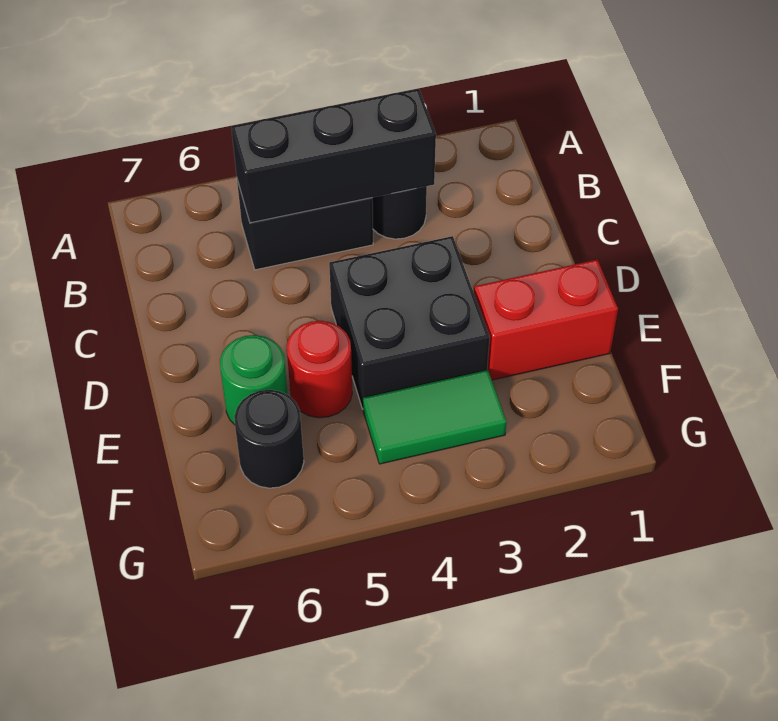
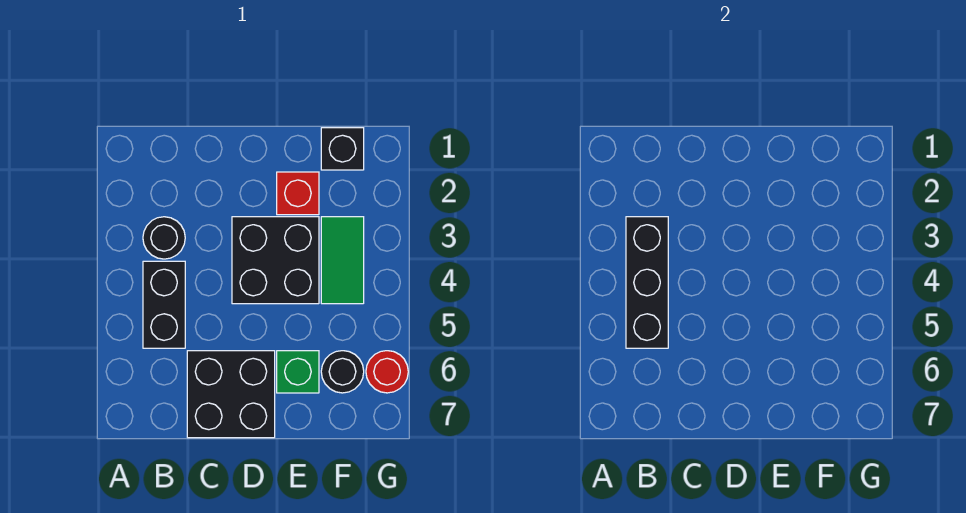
none -> black 2x2 brick [187,351,275,438]
red 1x2 brick [474,260,618,380] -> red 1x1 brick [277,172,319,215]
red 1x1 round brick [287,321,352,418] -> red 1x1 round brick moved to [366,351,408,393]
green 1x1 round brick [220,335,287,425] -> green 1x1 brick [277,351,319,393]
none -> black 1x1 brick [321,128,364,170]

